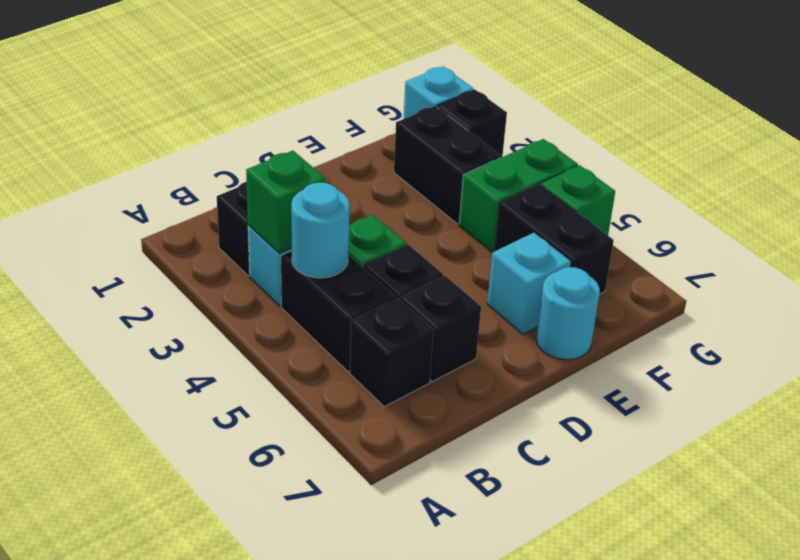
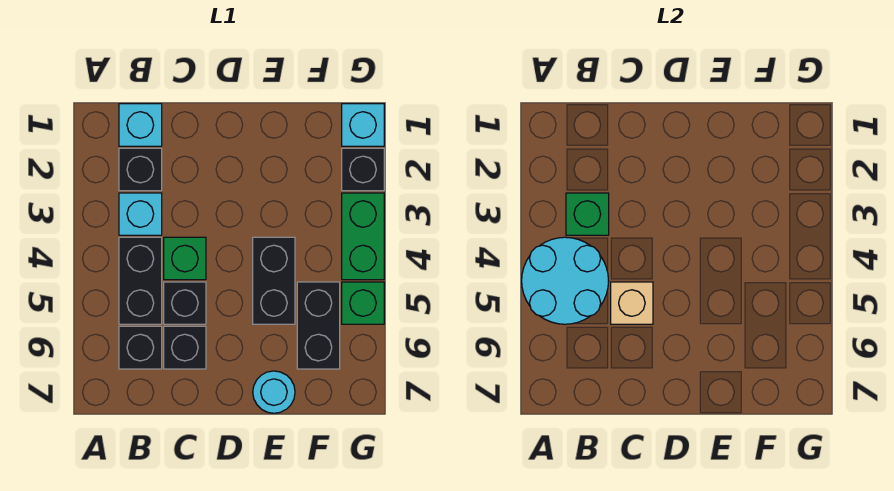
cyan 1x1 round brick [291,183,350,278] -> cyan 2x2 round brick [522,237,609,324]
none -> tan 1x1 brick [611,282,653,324]
cyan 1x1 brick [487,233,571,334] -> cyan 1x1 brick moved to [119,104,162,146]
black 1x2 brick [394,106,501,224] -> black 1x2 brick moved to [253,237,295,324]
green 1x2 brick [459,139,578,252] -> green 1x2 brick turned to [342,193,384,280]

